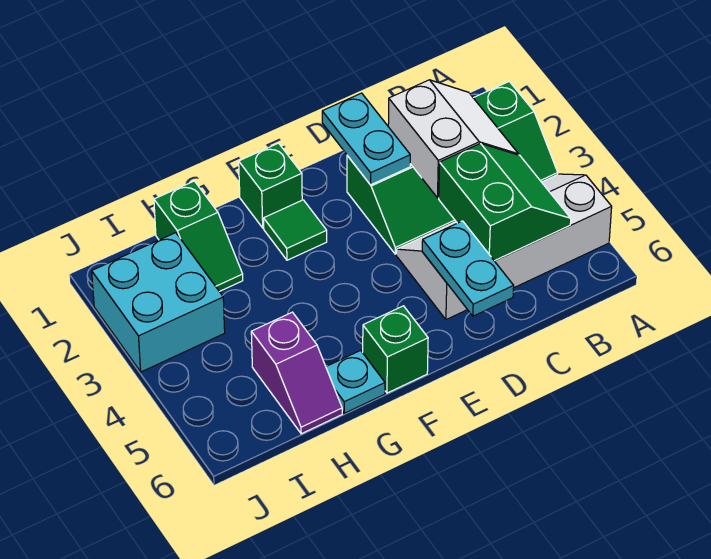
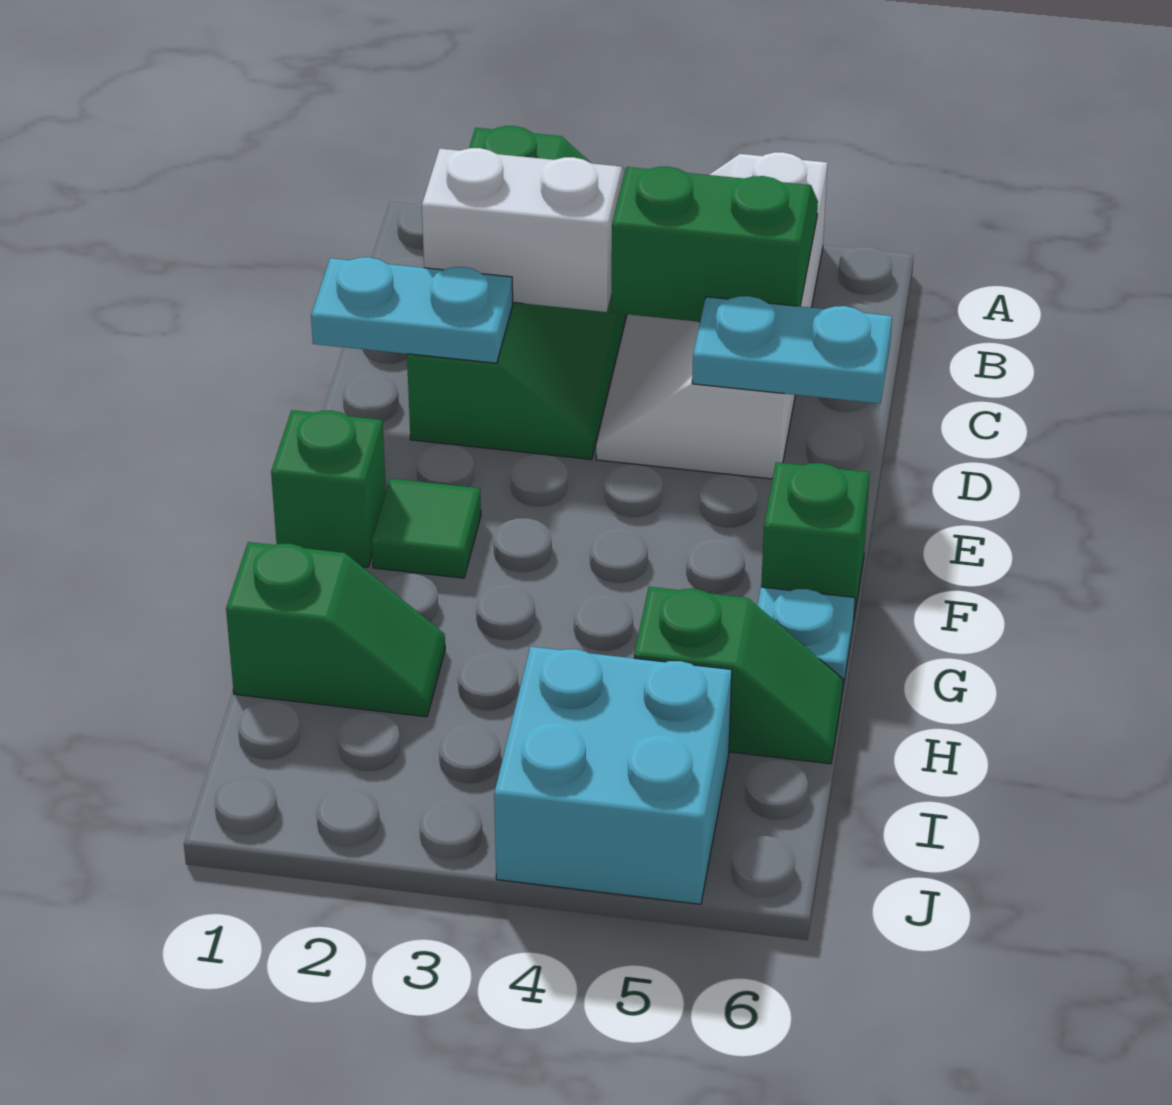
purple 1x2 slope [251,312,342,434] -> green 1x2 slope [634,587,843,764]
cyan 2x2 brick [92,233,225,372] -> cyan 2x2 brick moved to [494,647,732,904]

